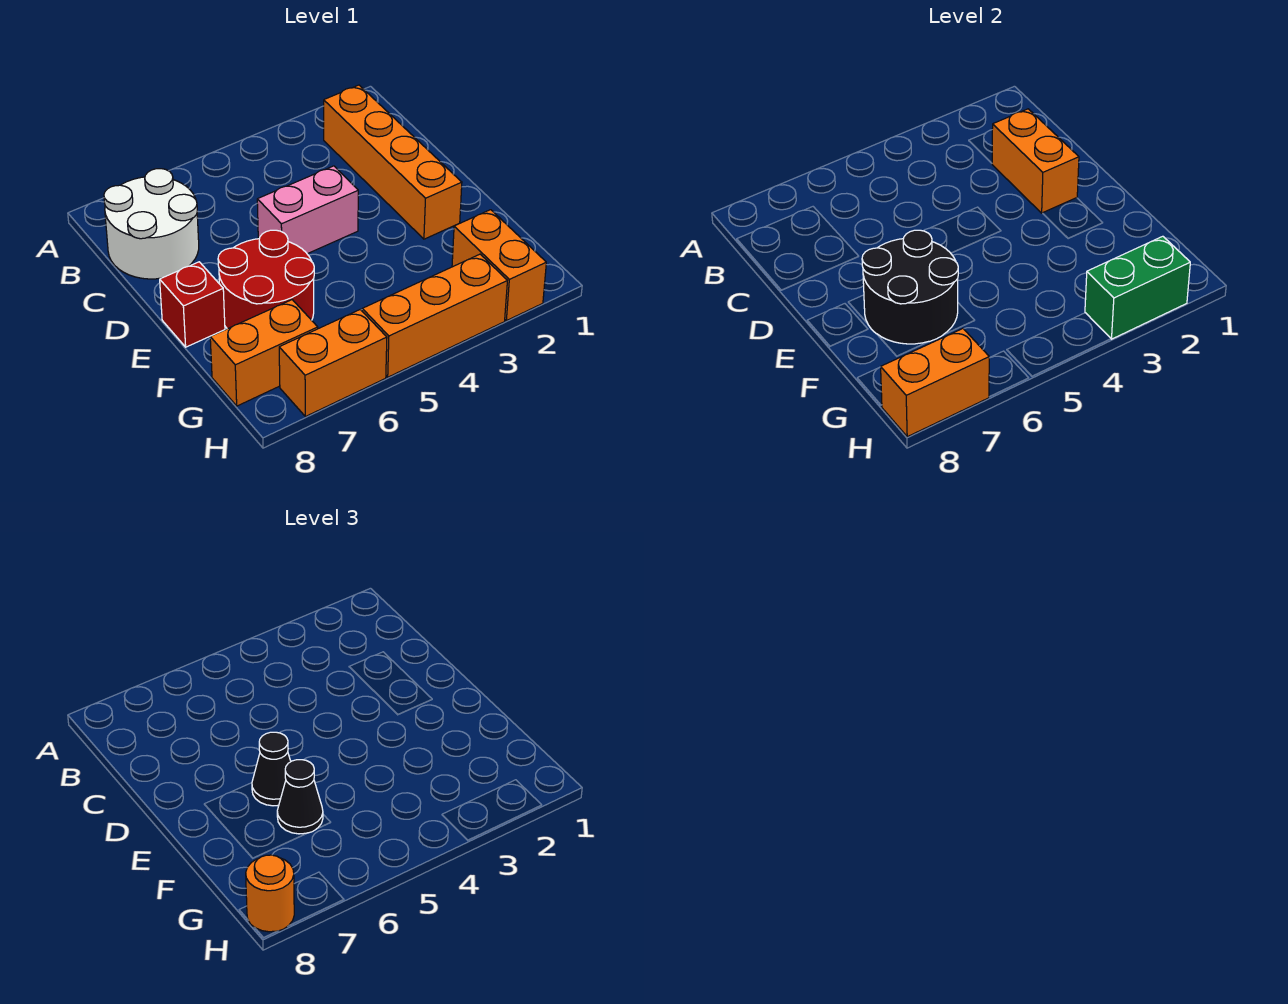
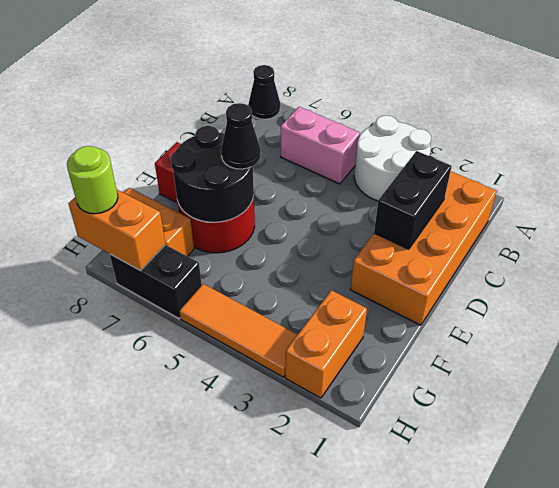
orange 1x4 brick [324,85,462,239] -> orange 2x4 brick [350,171,497,325]
white 2x2 round brick [104,169,199,279] -> white 2x2 round brick moved to [354,115,431,201]
orange 1x2 brick [992,109,1079,213] -> black 1x2 brick [374,151,452,249]
pink 1x2 brick [257,166,358,254] -> pink 1x2 brick moved to [281,107,360,184]
black 1x1 cone [277,760,323,834] -> black 1x1 cone moved to [248,65,280,119]
green 1x2 brick [1085,236,1190,339] -> none
orange 1x3 brick [362,254,507,377] -> orange 1x3 tile [180,284,298,377]
orange 1x2 brick [279,309,387,417] -> black 1x2 brick [110,245,202,318]
orange 1x1 round brick [246,855,294,932] -> lime 1x1 round brick [67,146,118,214]

